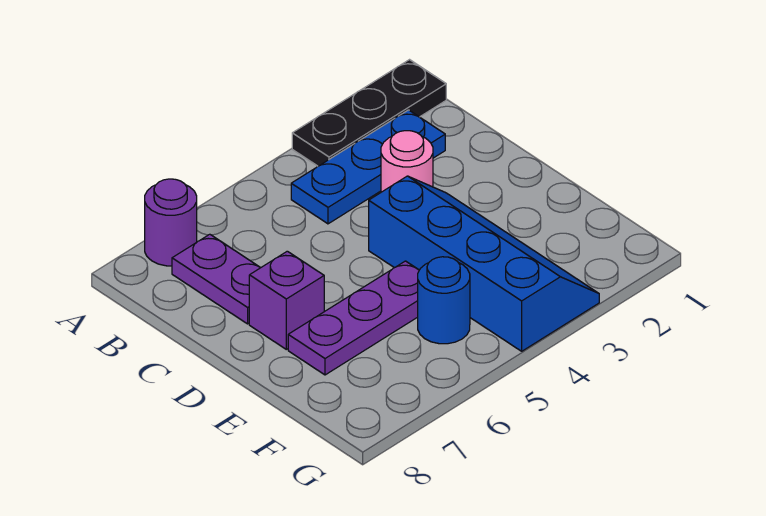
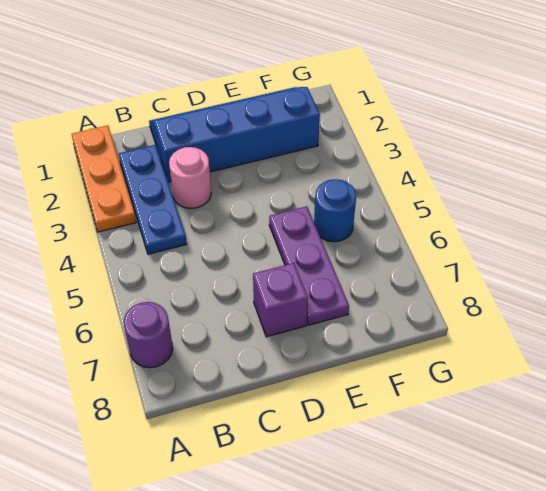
black 1x3 plate [292,60,446,166] -> orange 1x3 plate [72,126,136,232]
purple 1x2 plate [172,234,260,324] -> none
blue 2x4 slope [369,176,599,351] -> blue 2x4 slope moved to [149,87,320,182]

